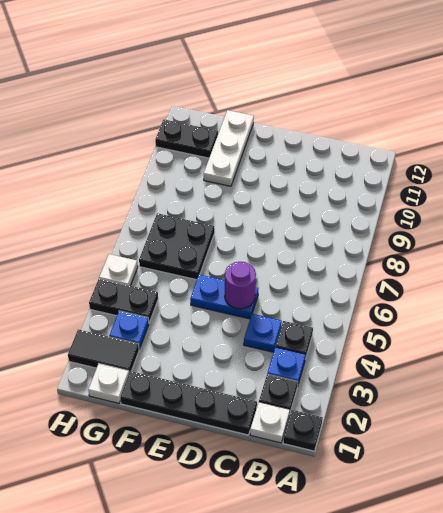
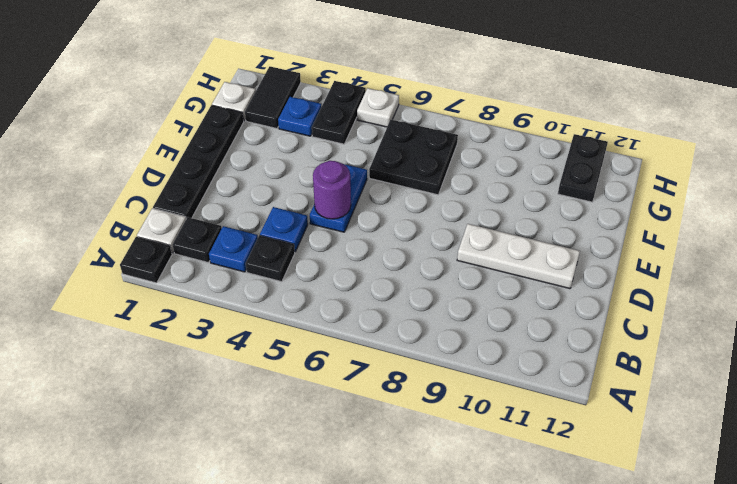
white 1x3 plate [204,110,254,186] -> white 1x3 plate moved to [457,224,580,289]

